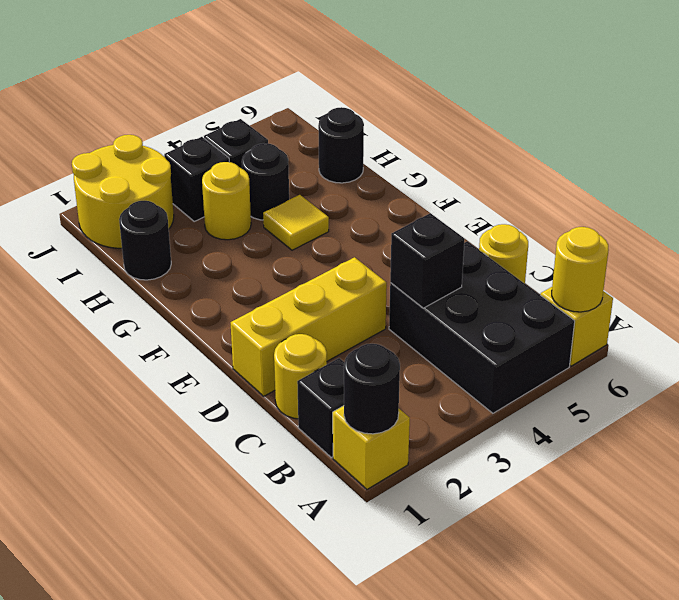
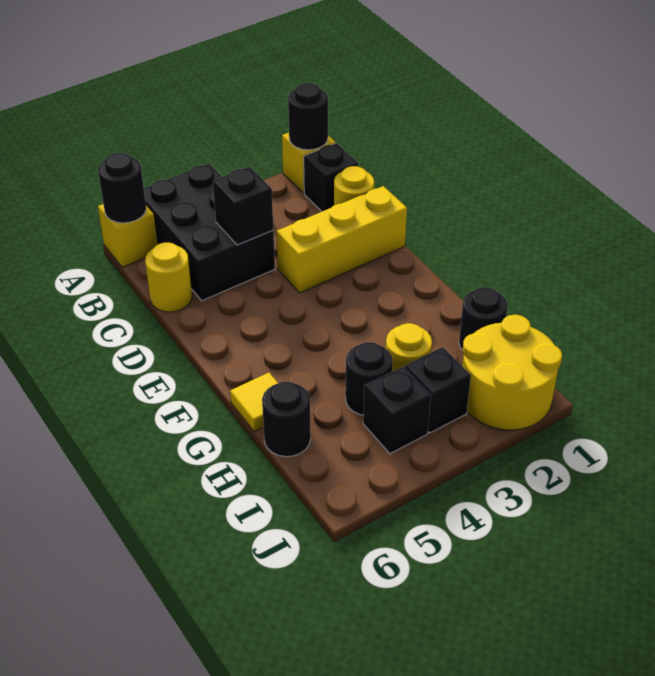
yellow 1x1 round brick [552,227,609,312] -> black 1x1 round brick [98,153,146,223]
yellow 1x1 tile [263,195,329,250] -> yellow 1x1 tile moved to [230,373,278,432]

